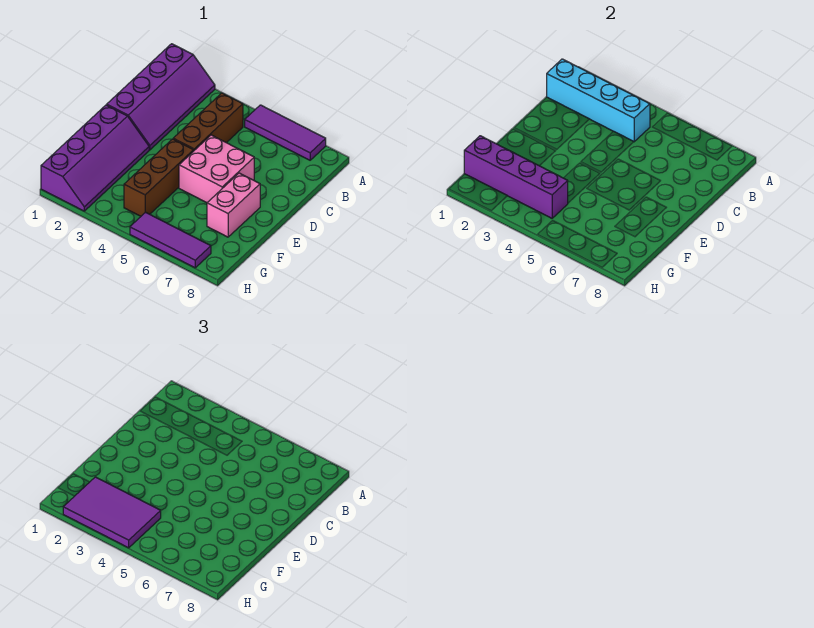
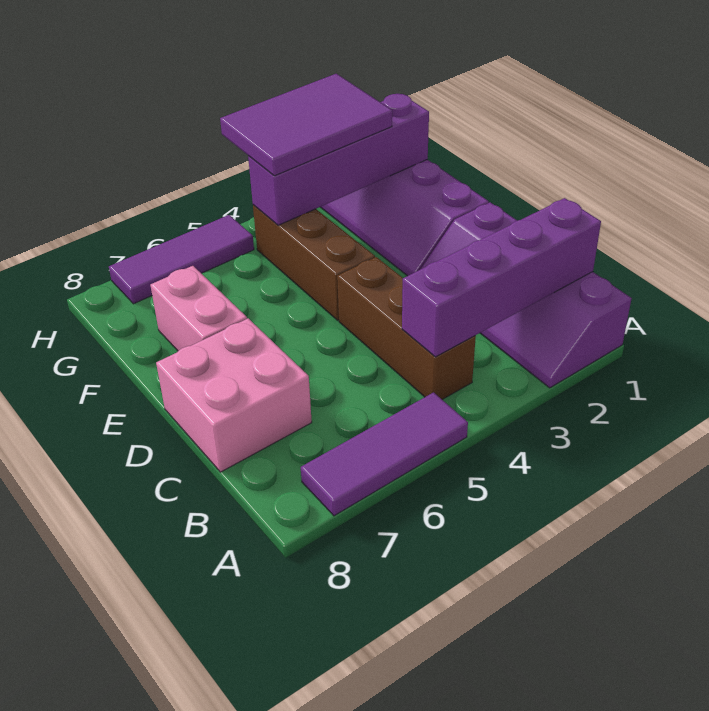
cyan 1x4 brick [547,59,650,142] -> purple 1x4 brick [402,198,601,357]
pink 2x2 brick [179,135,254,203] -> pink 2x2 brick moved to [156,318,312,472]

